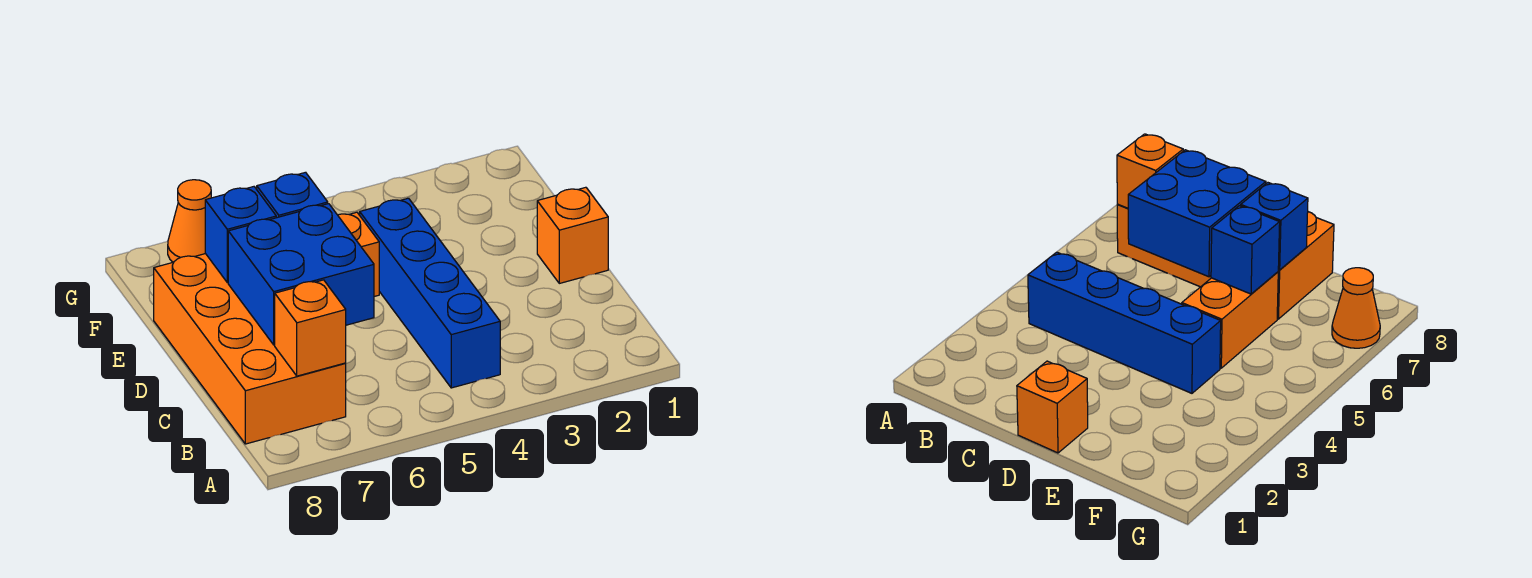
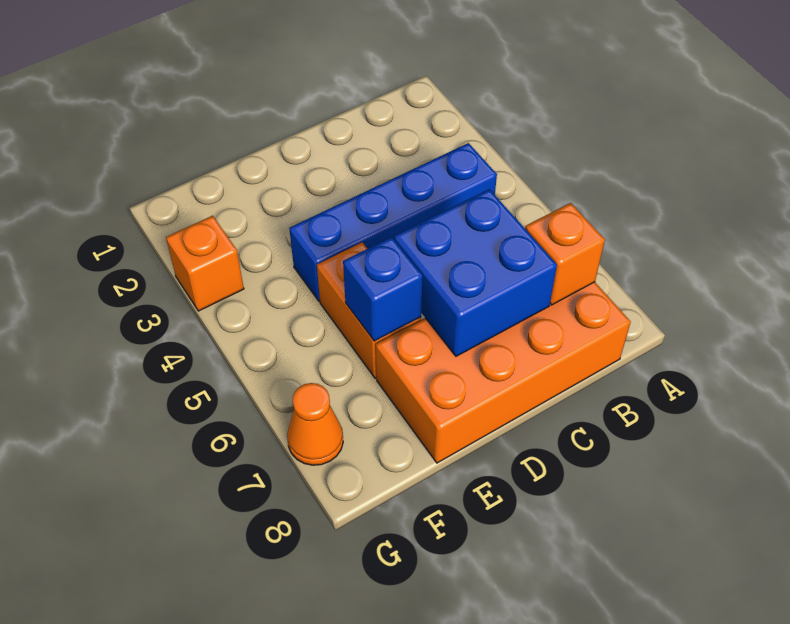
orange 1x1 brick [537,187,608,283] -> orange 1x1 brick moved to [166,216,244,311]
blue 1x1 brick [205,187,276,283] -> none

